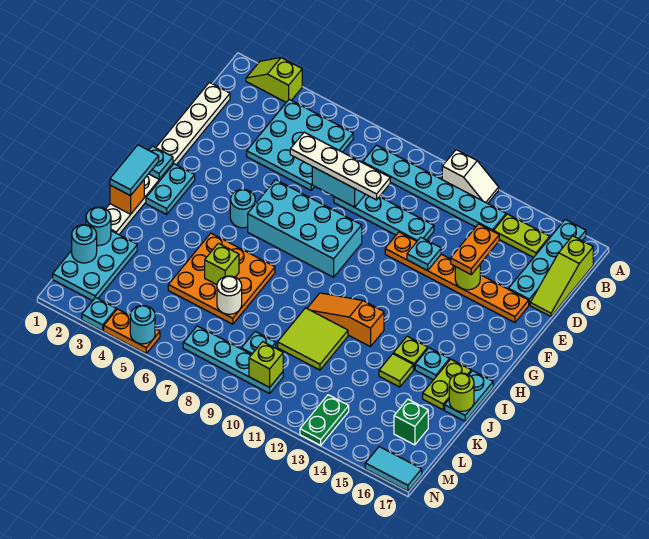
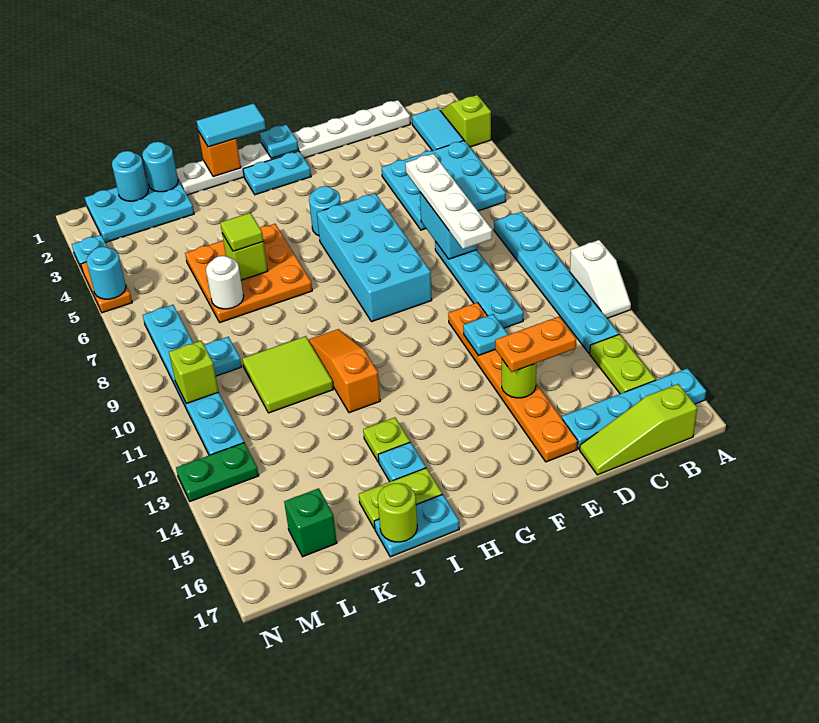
lime 1x1 tile [379,354,413,387] -> lime 1x1 tile moved to [220,213,263,251]
cyan 1x4 plate [183,326,283,394] -> cyan 1x6 plate [143,305,244,455]
cyan 1x2 tile [365,447,422,491] -> cyan 1x2 tile moved to [412,108,464,151]

